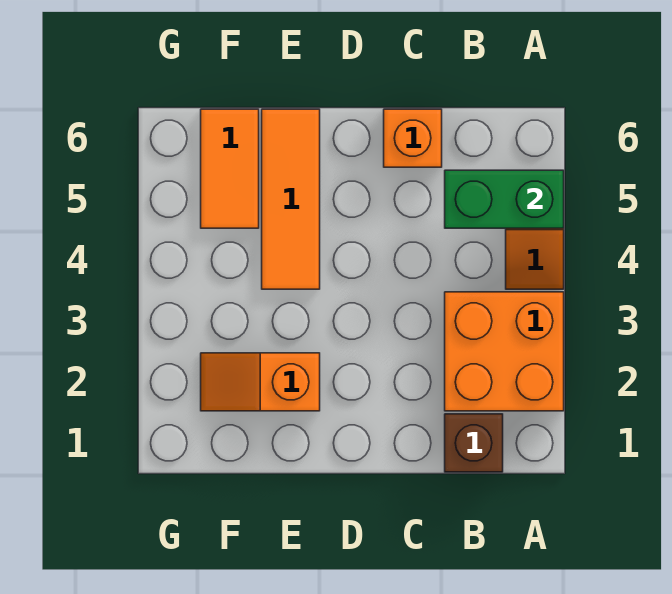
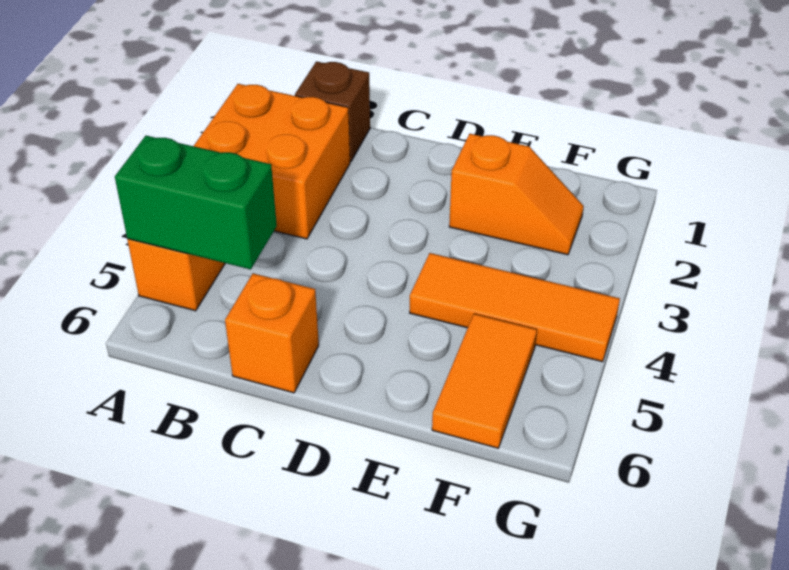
orange 1x3 tile [262,109,320,289] -> orange 1x3 tile turned to [410,253,620,362]

